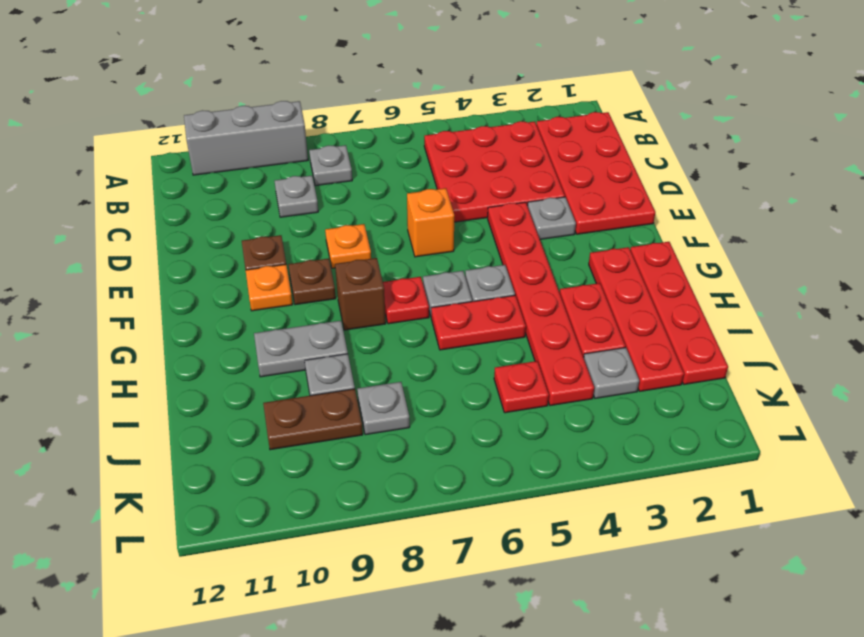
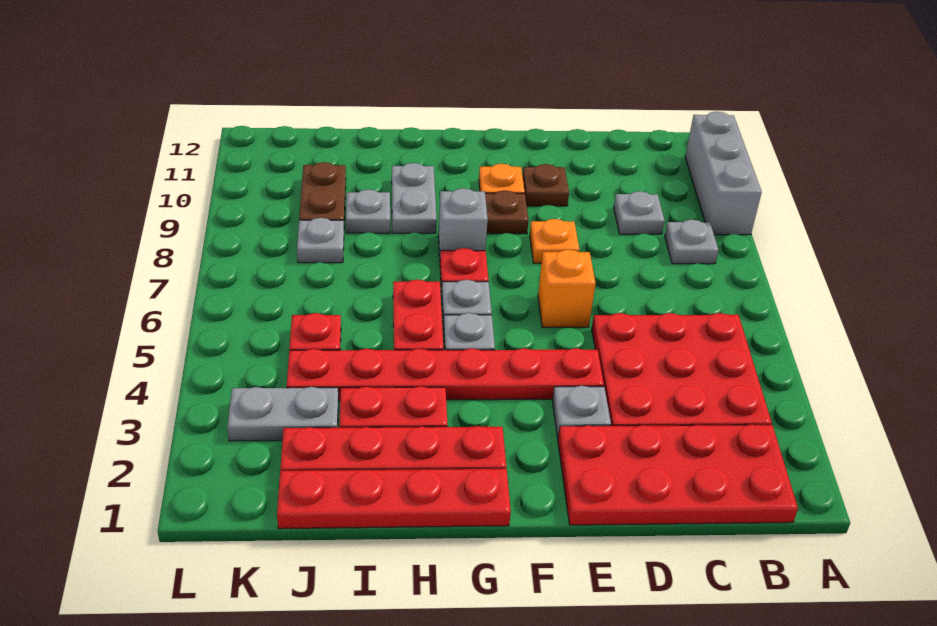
brown 1x1 brick [335,258,386,330] -> grey 1x1 brick [438,188,488,256]
grey 1x1 plate [584,348,639,398] -> grey 1x2 plate [227,387,338,441]

